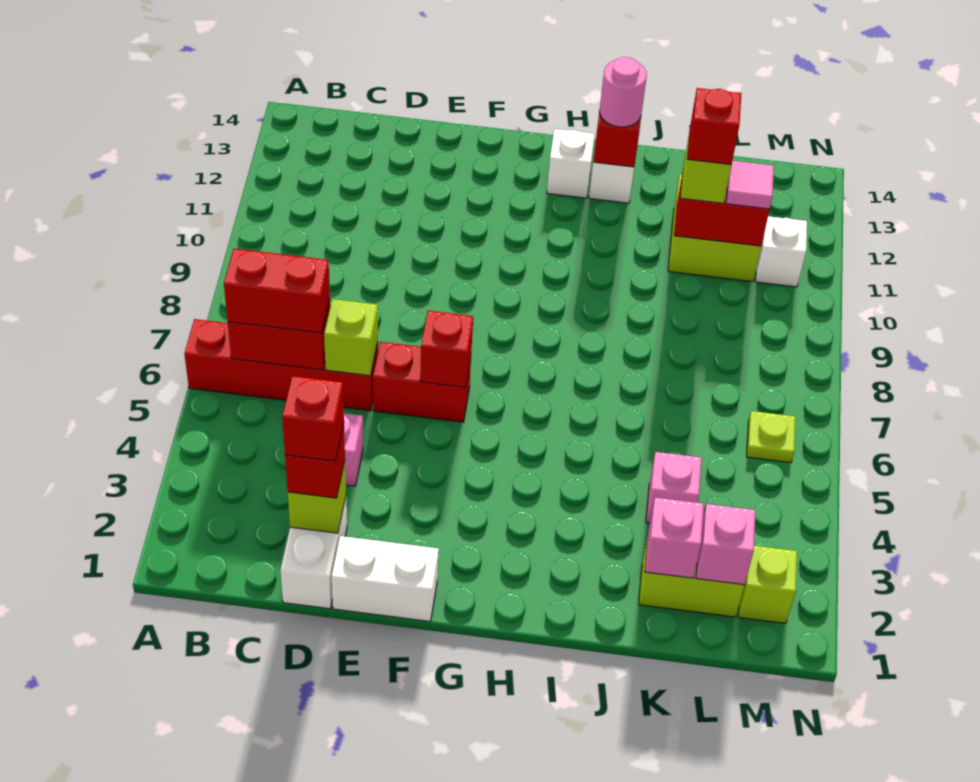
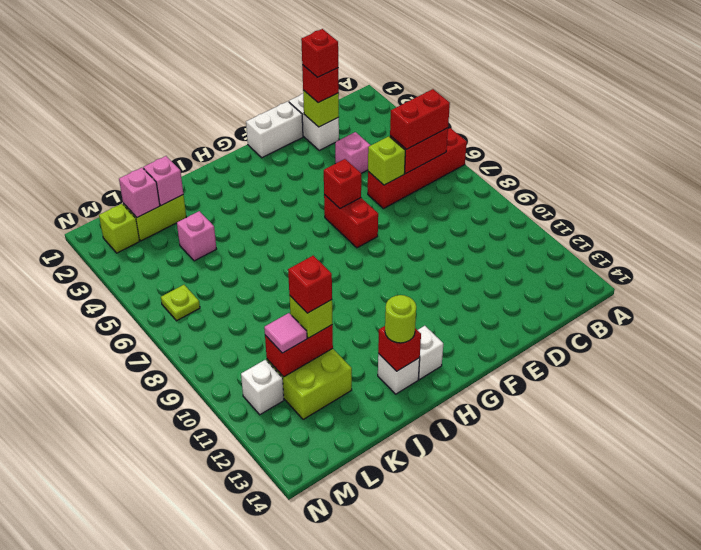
red 1x2 brick [373,342,471,422] -> red 1x2 brick turned to [324,195,378,248]
pink 1x1 round brick [600,57,647,127] -> lime 1x1 round brick [385,295,416,343]

